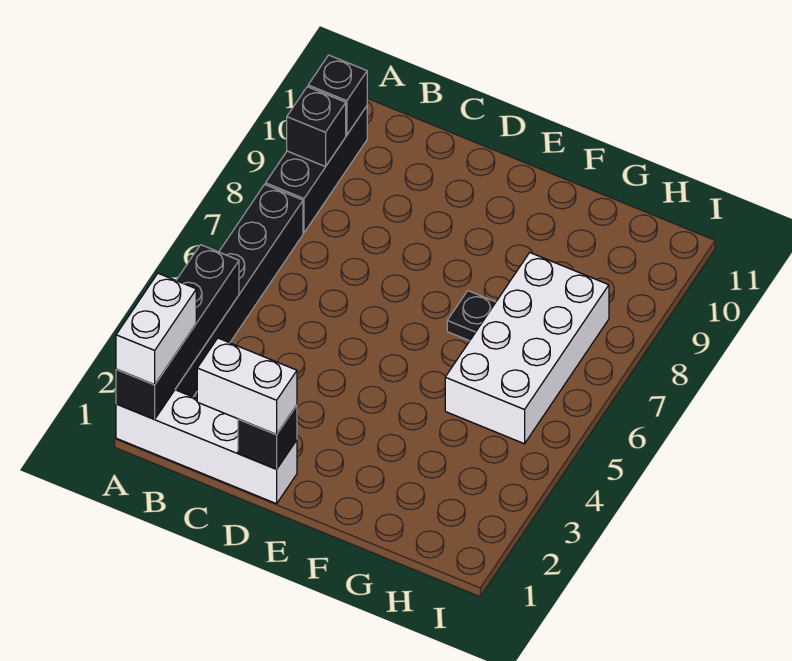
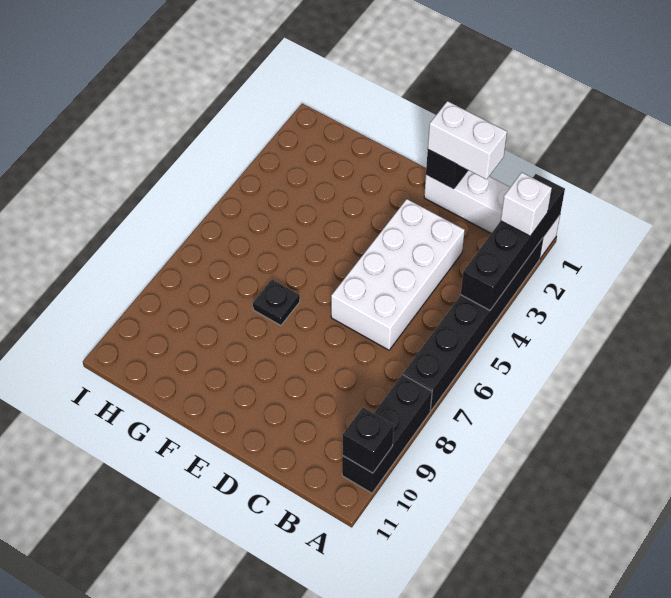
white 1x2 brick [116,273,196,385] -> white 1x1 brick [501,173,552,236]
black 1x1 brick [287,87,346,167] -> none
white 2x4 brick [445,253,609,444] -> white 2x4 brick moved to [331,199,465,350]

